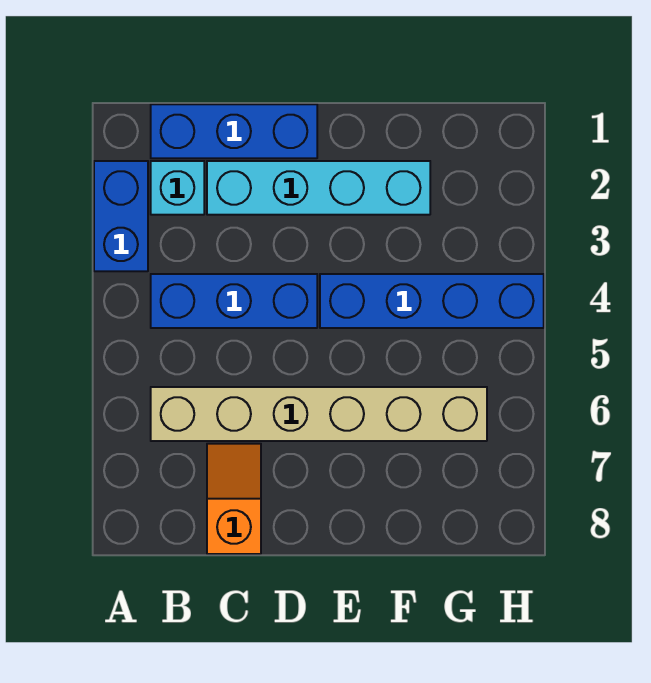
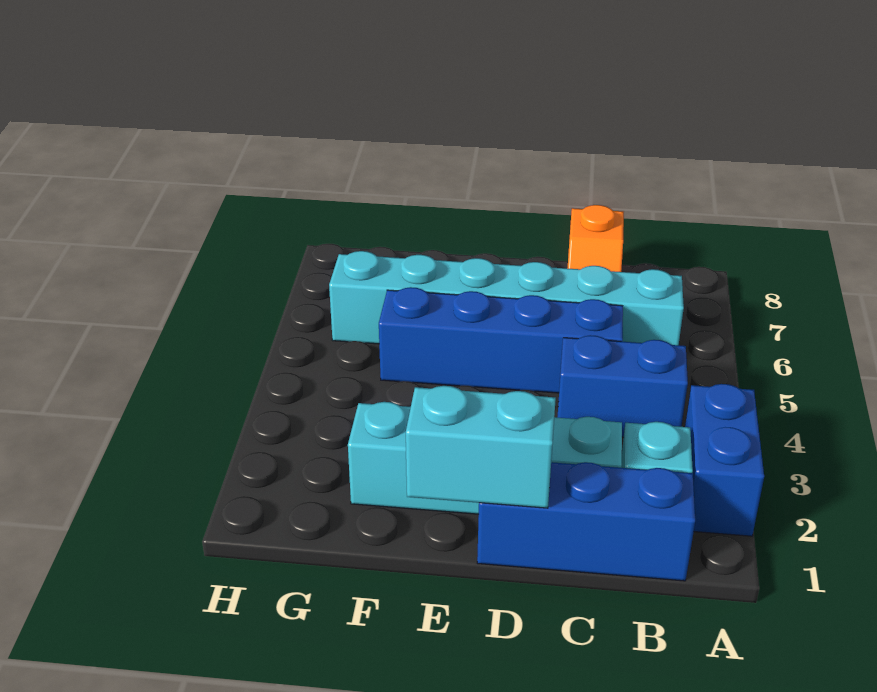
blue 1x3 brick [151,274,317,328] -> blue 1x2 brick [557,335,688,437]
tan 1x6 brick [151,387,487,441] -> cyan 1x6 brick [329,251,684,345]
none -> cyan 1x2 brick [406,386,556,508]
blue 1x4 brick [320,274,544,328] -> blue 1x4 brick moved to [379,287,623,393]

